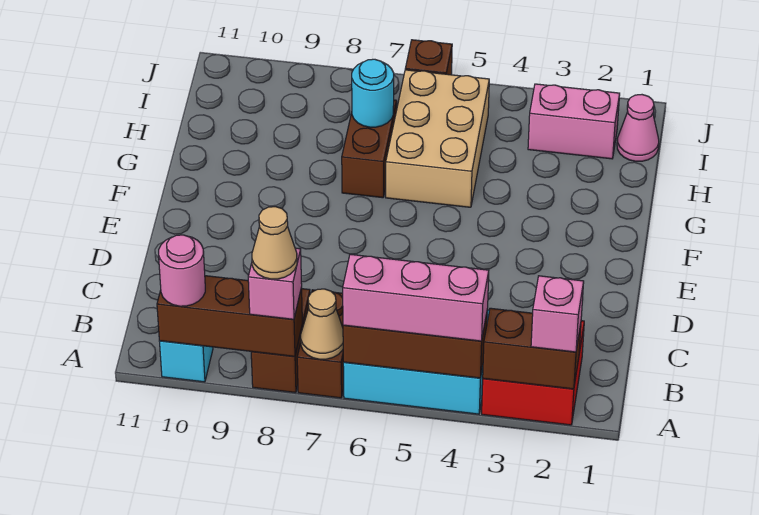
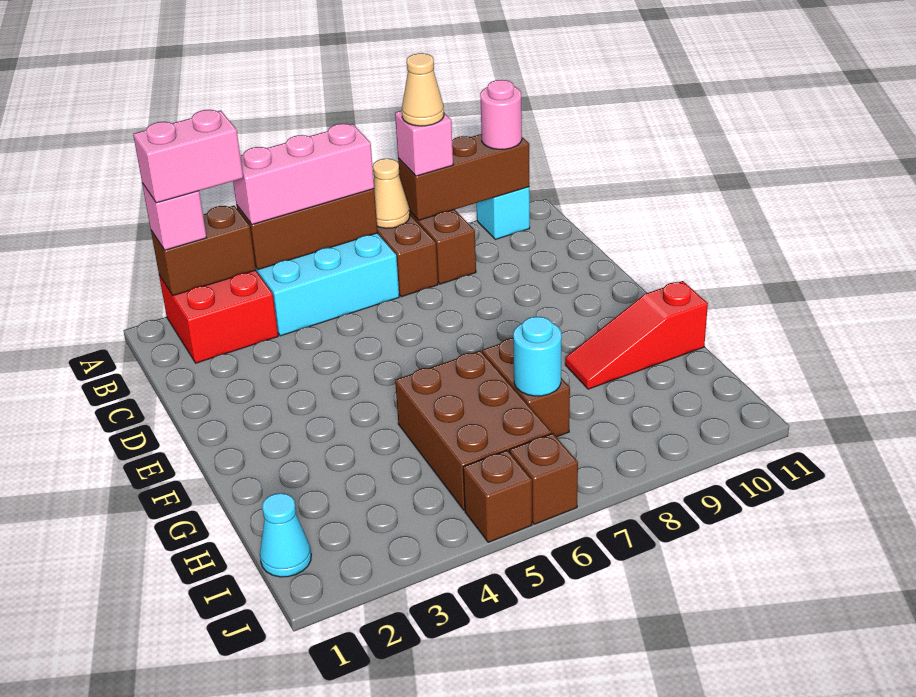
tan 2x3 brick [386,70,489,207] -> brown 2x3 brick [395,351,552,510]
none -> red 1x3 slope [565,281,708,389]
pink 1x1 cone [617,95,659,161] -> cyan 1x1 cone [260,493,311,577]
pink 1x2 brick [528,84,620,159] -> pink 1x2 brick moved to [133,110,243,203]
none -> brown 1x1 brick [463,450,532,542]

